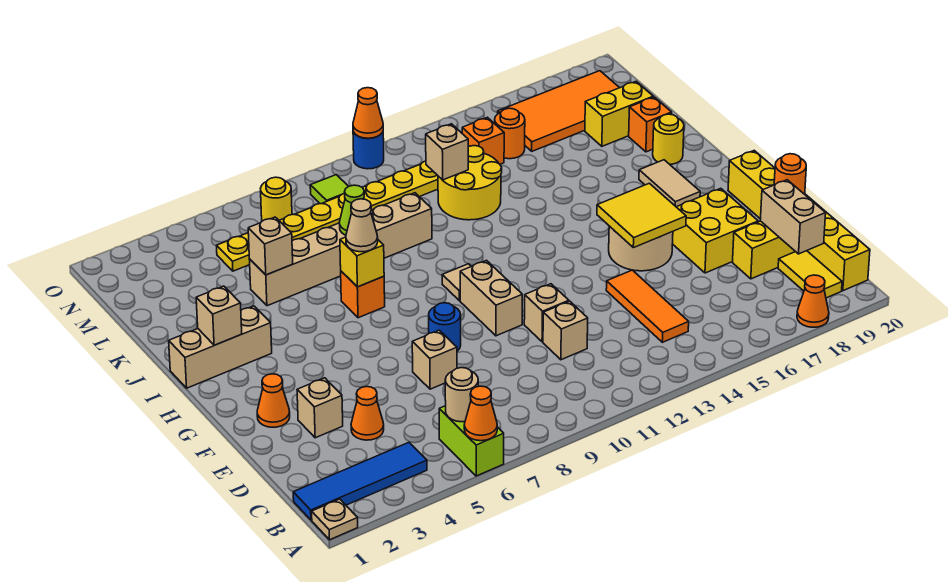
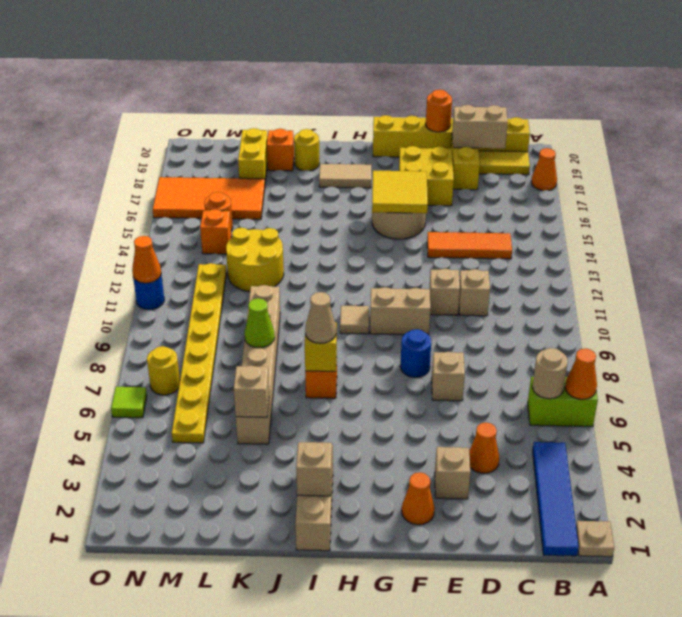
tan 1x1 brick [426,124,468,180] -> none
orange 2x4 tile [498,71,619,151] -> orange 2x4 tile turned to [153,177,265,219]
lime 1x1 tile [310,175,349,204] -> lime 1x1 tile moved to [111,387,147,418]

